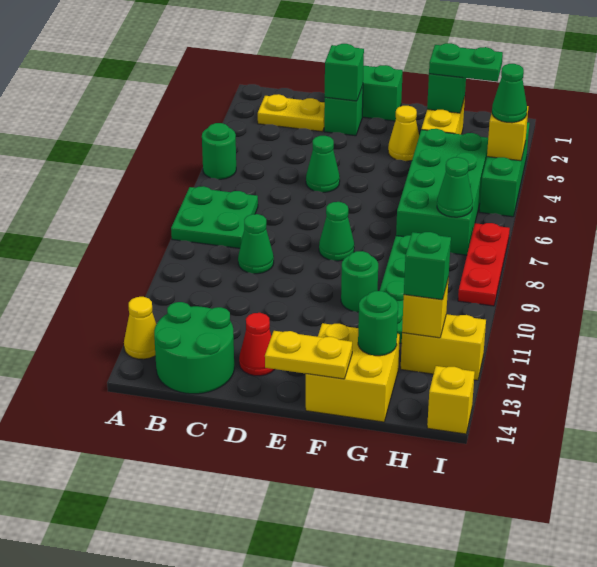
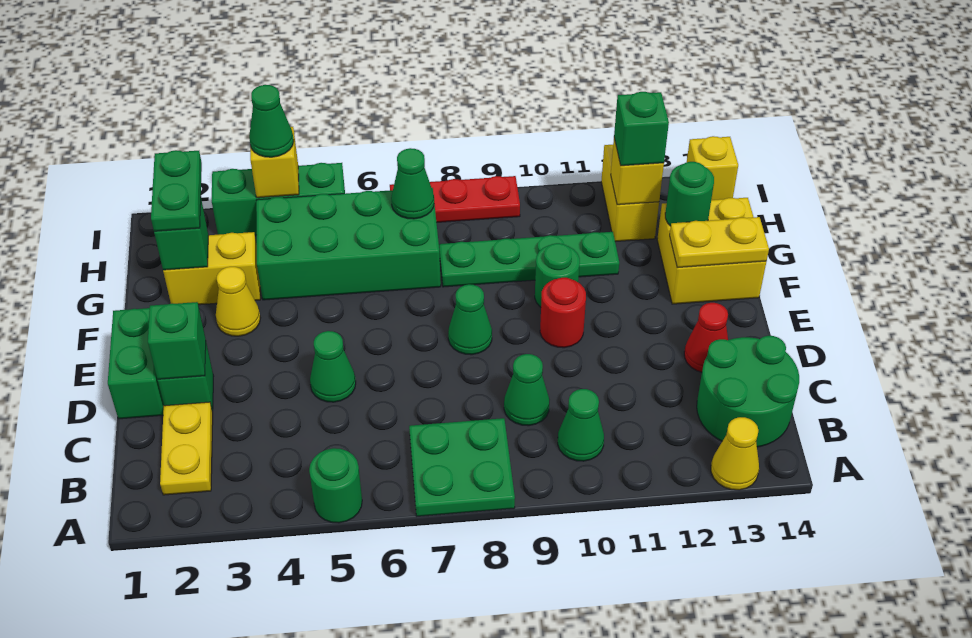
none -> green 1x1 cone [558,389,604,461]
none -> red 1x1 round brick [540,278,586,348]
yellow 1x2 plate [265,331,352,379] -> yellow 1x2 plate turned to [670,217,769,268]

